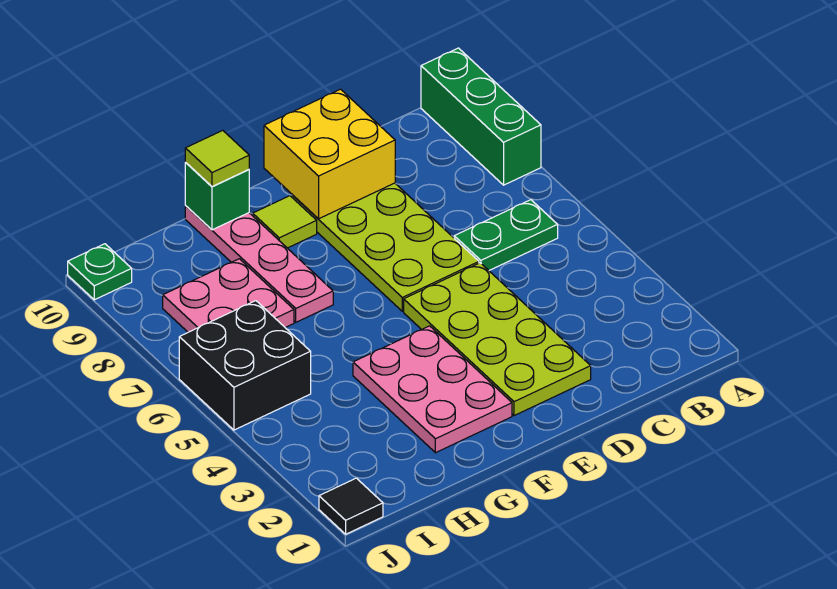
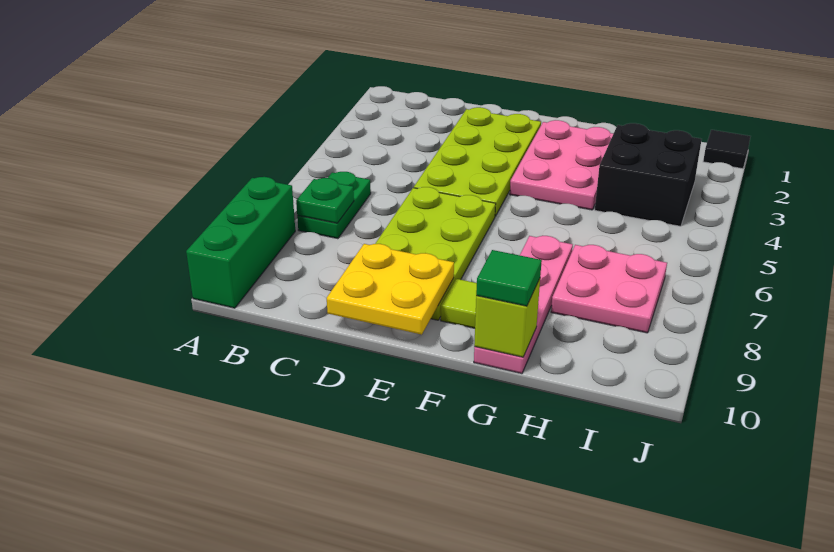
green 1x2 plate [454,200,558,270] -> green 1x2 plate turned to [297,172,371,239]
yellow 2x2 brick [264,89,395,219] -> yellow 2x2 plate [327,244,454,335]
green 1x1 brick [185,163,249,230] -> lime 1x1 brick [474,279,540,357]
lime 1x1 tile [185,130,249,187] -> green 1x1 tile [476,250,542,306]
black 2x2 brick [179,301,311,430] -> black 2x2 brick moved to [595,123,702,226]
green 1x1 plate [68,244,132,300] -> green 1x1 plate moved to [296,178,354,223]

